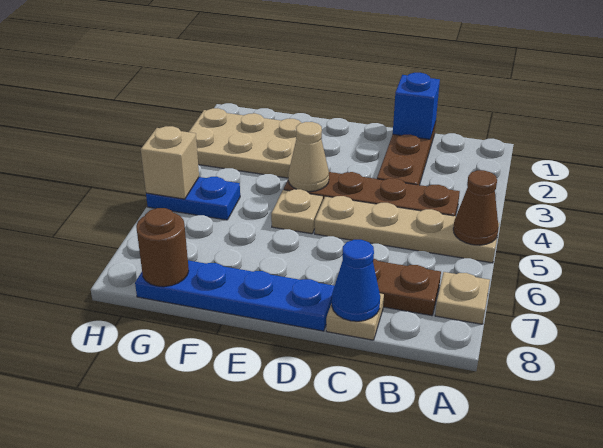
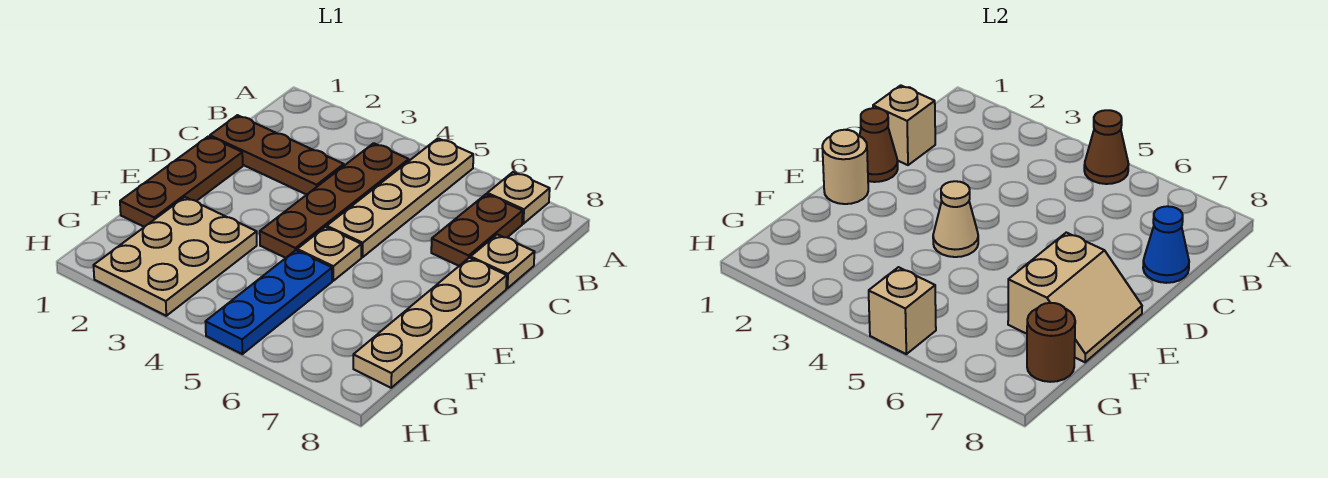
blue 1x1 brick [393,73,440,139] -> tan 1x1 brick [873,85,935,165]
none -> brown 1x3 plate [120,136,243,227]
none -> brown 1x1 cone [859,108,898,182]
blue 1x4 plate [135,260,334,331] -> tan 1x4 plate [353,258,507,388]
none -> tan 1x1 round brick [822,130,868,204]
none -> tan 2x2 slope [1008,233,1142,362]
blue 1x2 plate [146,177,240,220] -> blue 1x3 plate [206,250,332,354]

